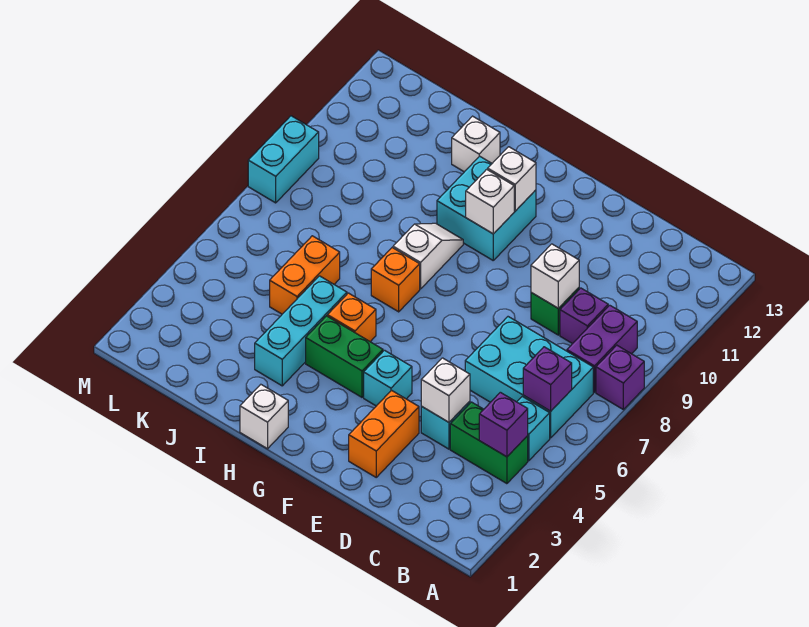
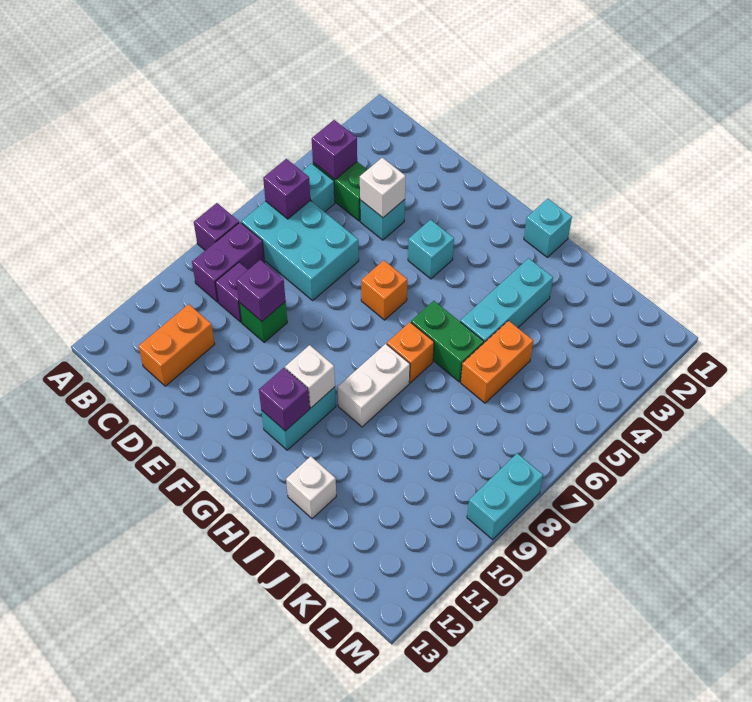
white 1x1 brick [531,244,579,308] -> purple 1x1 brick [236,260,286,321]
orange 1x2 brick [349,390,419,477] -> orange 1x2 brick moved to [138,304,215,386]
green 1x2 brick [306,316,383,397] -> green 1x2 brick moved to [411,301,484,382]
cyan 2x2 brick [437,156,536,260] -> cyan 1x2 brick [261,387,336,450]
white 1x1 brick [488,147,536,211] -> purple 1x1 brick [259,368,310,431]
white 1x1 brick [240,385,288,449] -> cyan 1x1 brick [524,199,572,257]
orange 1x1 brick [327,293,376,342] -> orange 1x1 brick moved to [361,260,407,320]
white 1x2 slope [393,223,463,289] -> white 1x2 brick [338,344,410,427]

